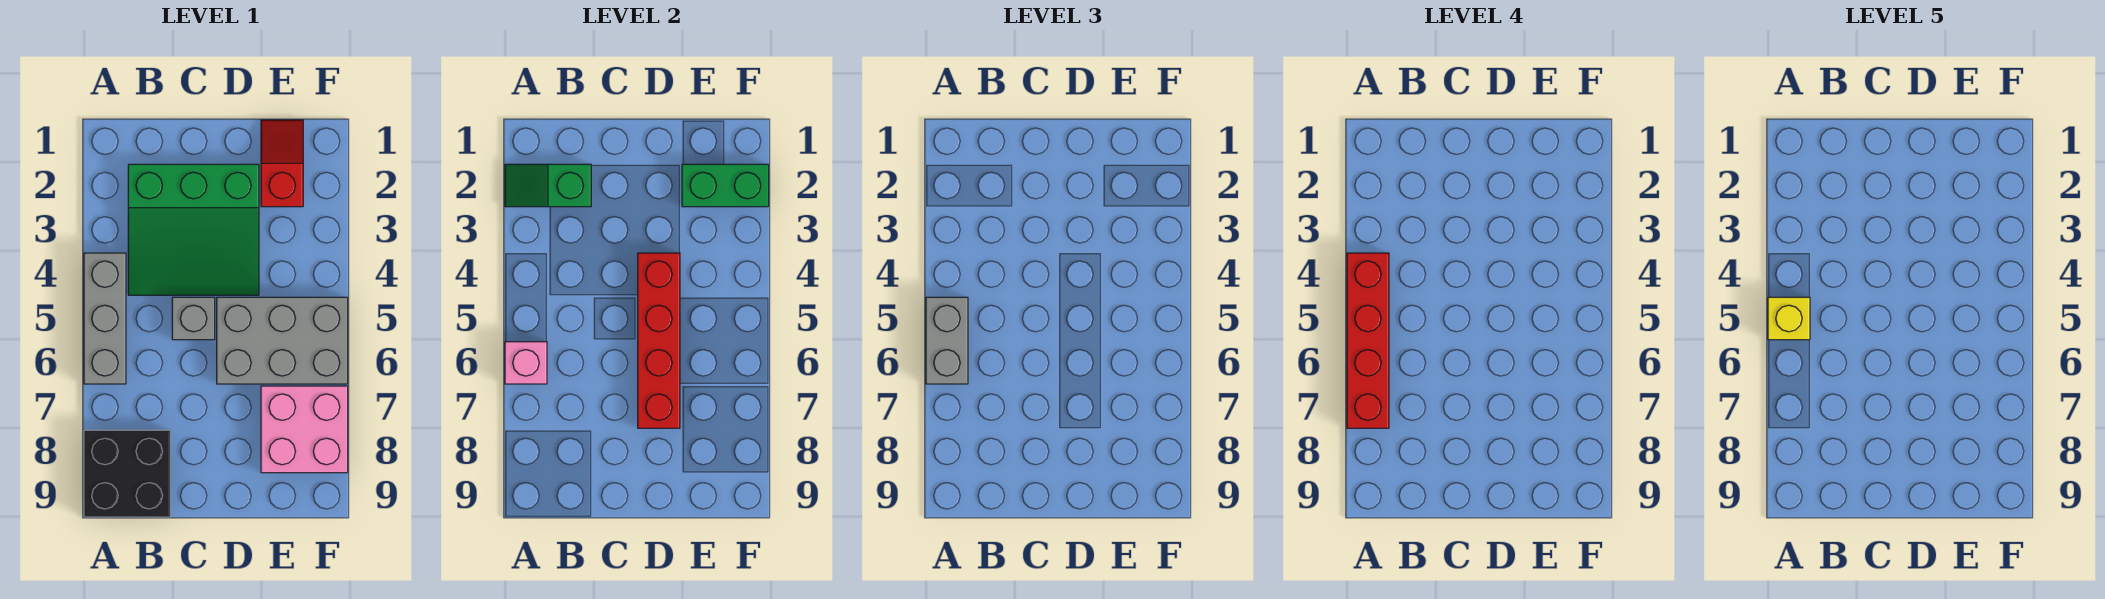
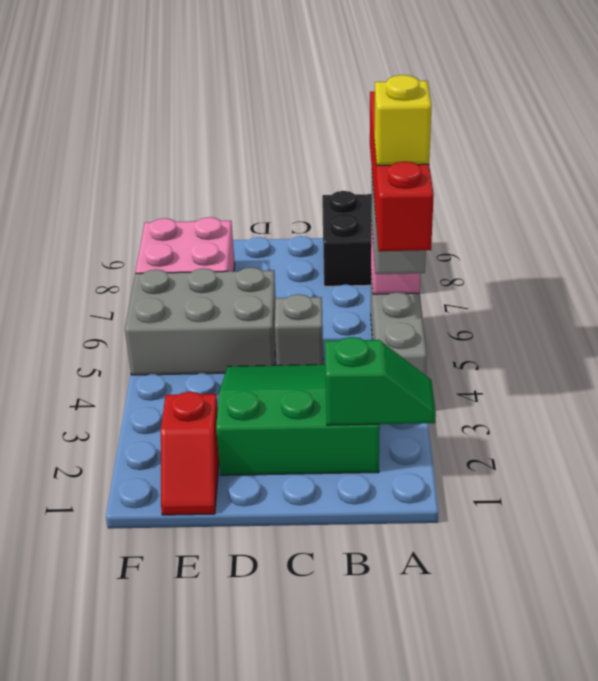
red 1x4 brick [638,253,680,428] -> none
green 1x2 brick [682,164,769,207] -> none

